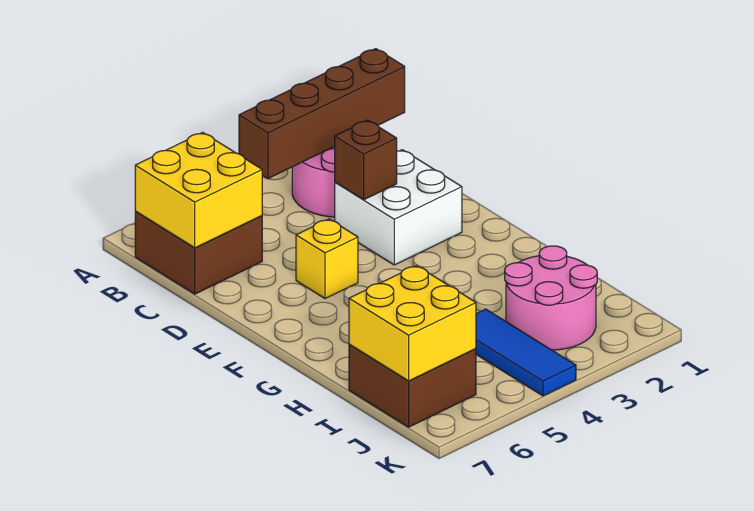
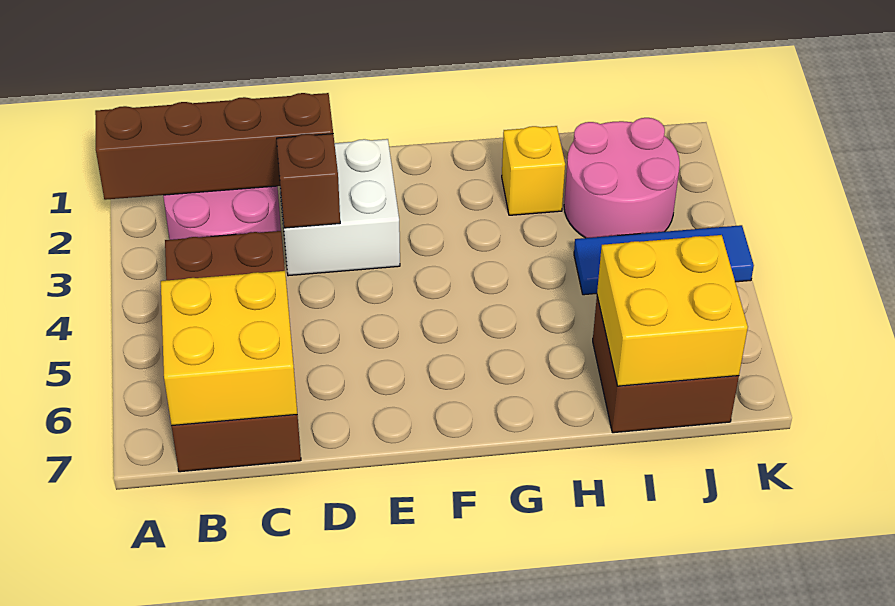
brown 1x4 brick [239,49,405,178] -> brown 1x4 brick turned to [95,93,333,200]
brown 2x2 brick [135,212,262,294] -> brown 2x4 brick [165,231,301,472]
yellow 1x1 brick [296,219,358,299] -> yellow 1x1 brick moved to [502,126,565,215]

